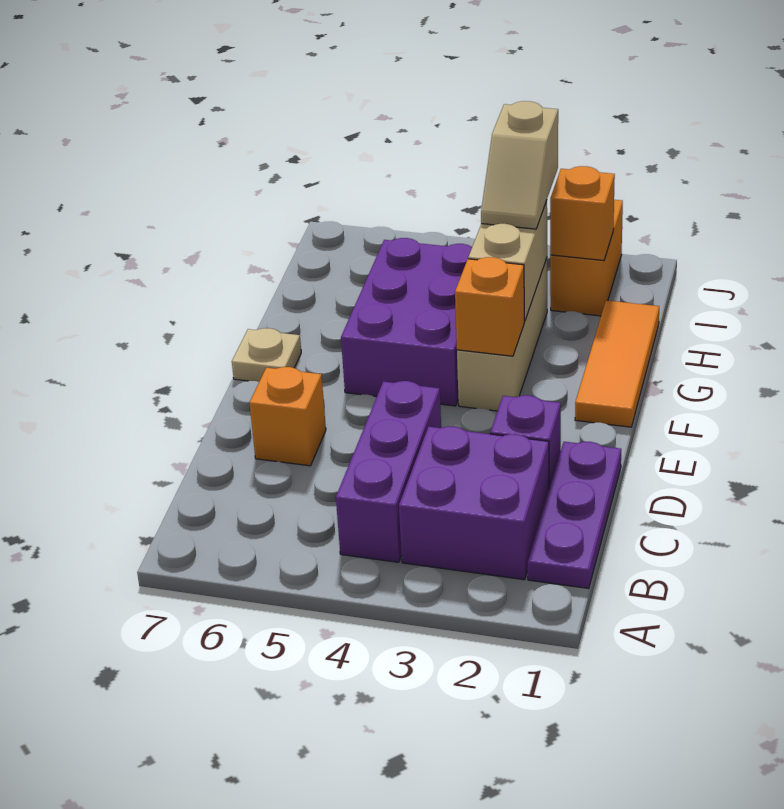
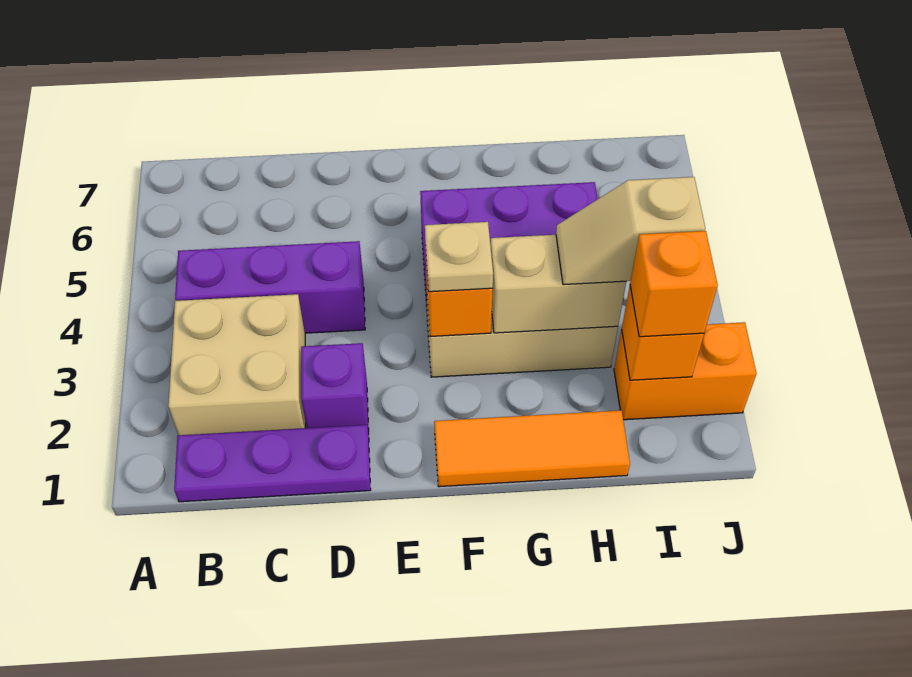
purple 2x2 brick [399,426,549,580] -> tan 2x2 brick [168,294,306,435]
orange 1x1 brick [249,367,326,466] -> orange 1x1 brick moved to [630,231,718,337]
tan 1x1 plate [232,328,301,382] -> tan 1x1 plate moved to [425,222,493,292]

